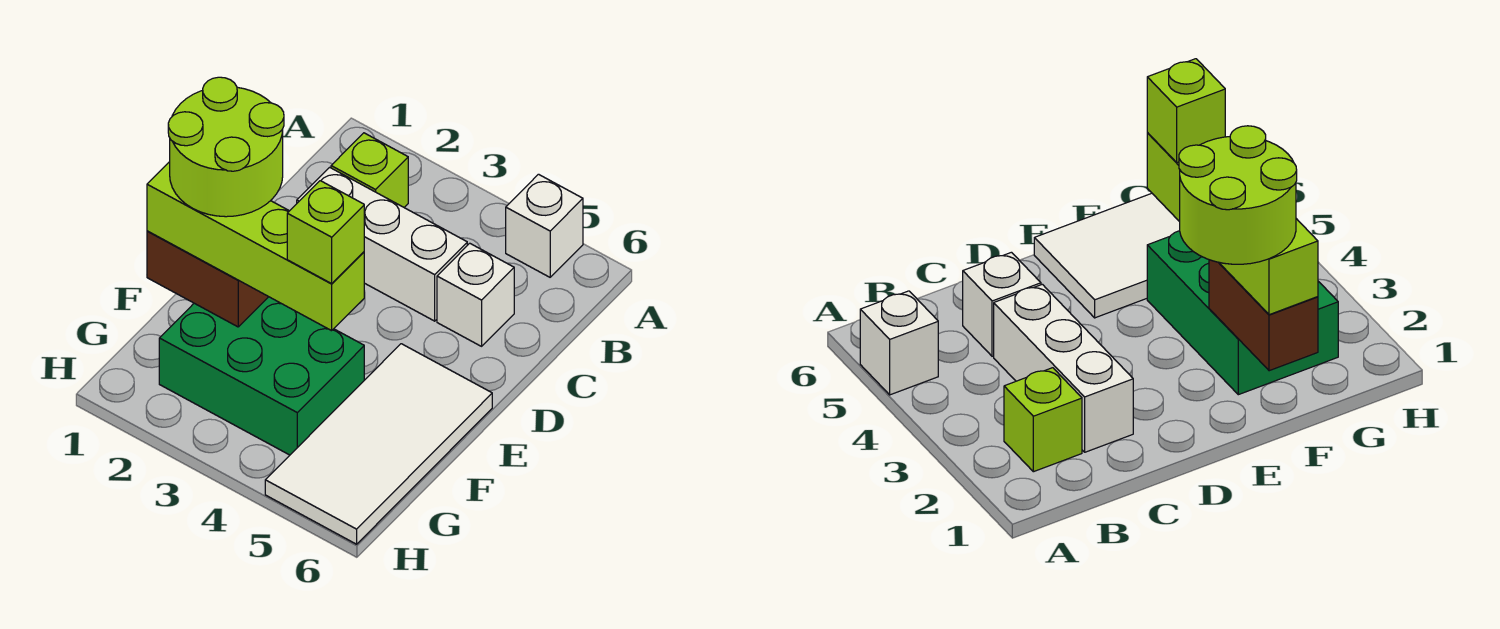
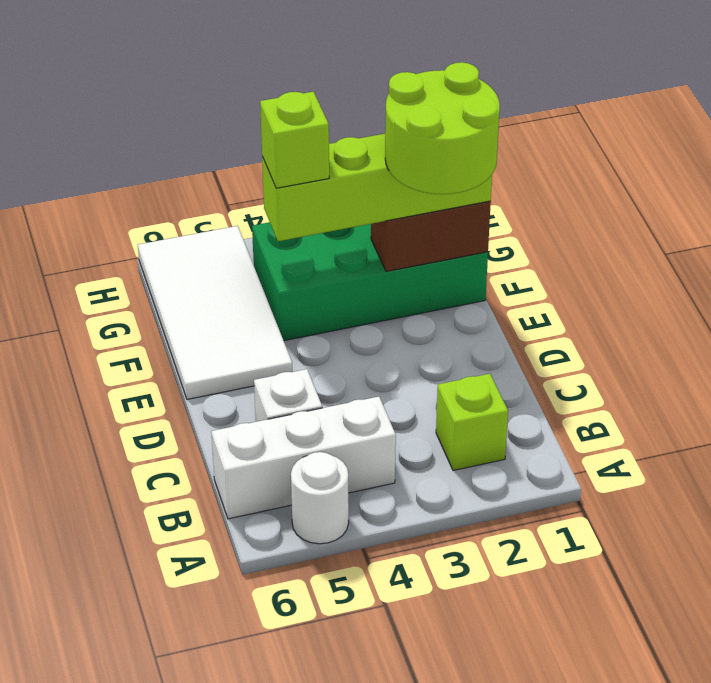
white 1x1 brick [506,174,583,277] -> white 1x1 round brick [291,452,349,544]
white 1x3 brick [297,167,467,321] -> white 1x3 brick moved to [211,397,396,519]
green 2x3 brick [159,297,364,455] -> green 2x4 brick [252,222,488,341]

